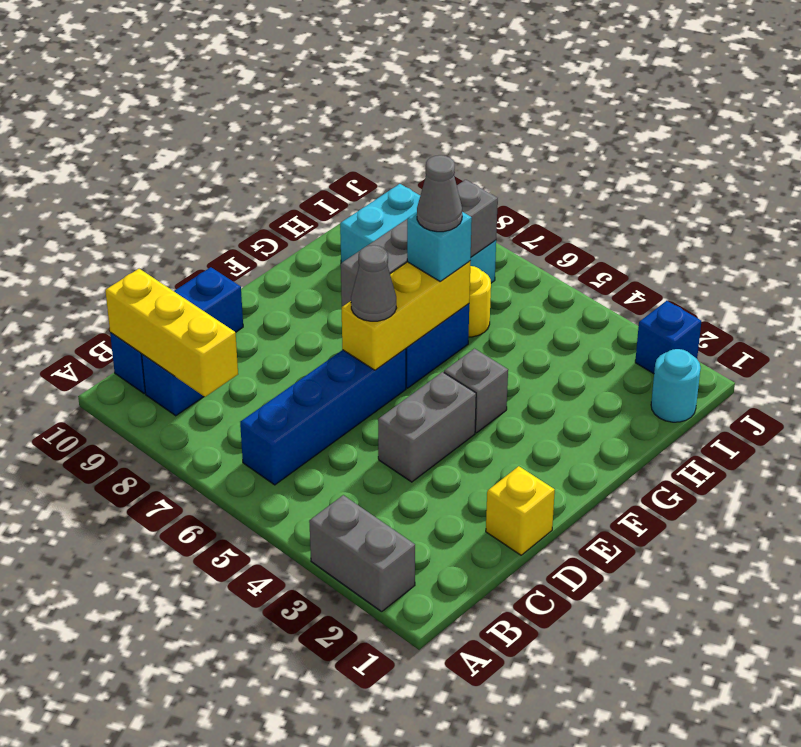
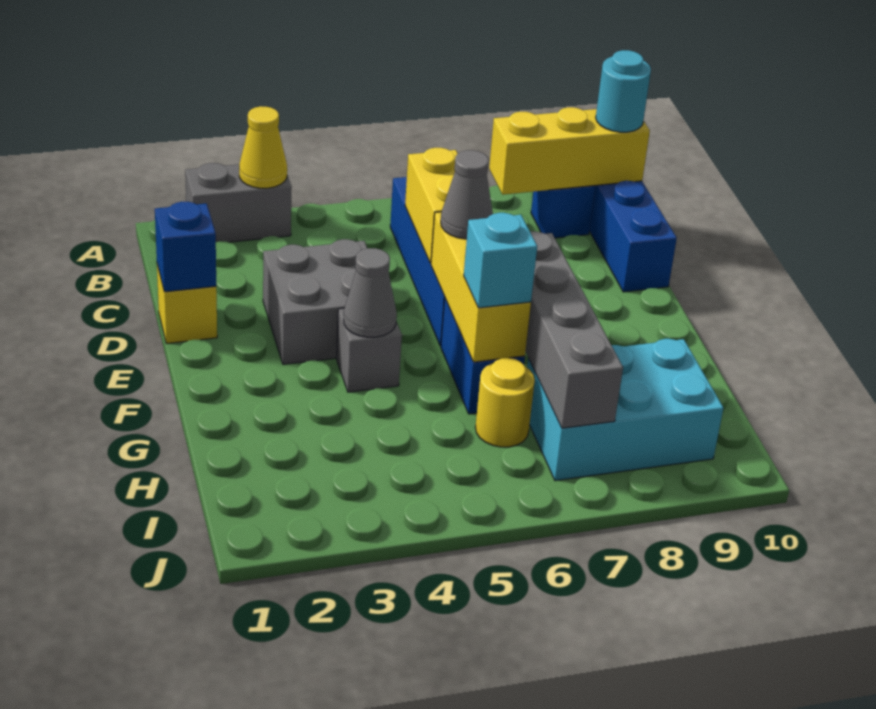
none -> yellow 1x1 cone [239,106,287,188]
none -> yellow 1x2 brick [405,148,458,263]
grey 1x2 brick [378,372,476,482] -> grey 2x2 brick [263,239,368,364]
grey 1x1 cone [417,155,462,232] -> grey 1x1 cone moved to [344,248,397,337]
cyan 1x1 round brick [651,349,701,422] -> cyan 1x1 round brick moved to [596,50,651,132]
blue 1x1 brick [635,301,701,374] -> blue 1x1 brick moved to [155,202,216,292]

